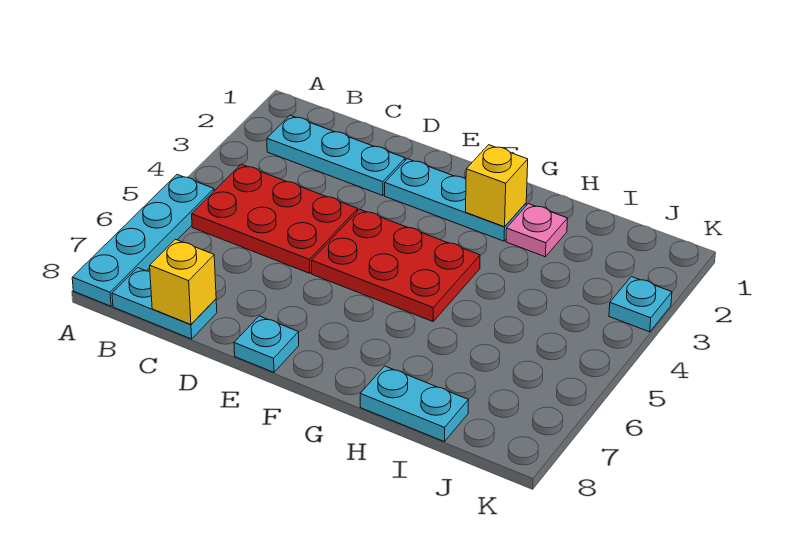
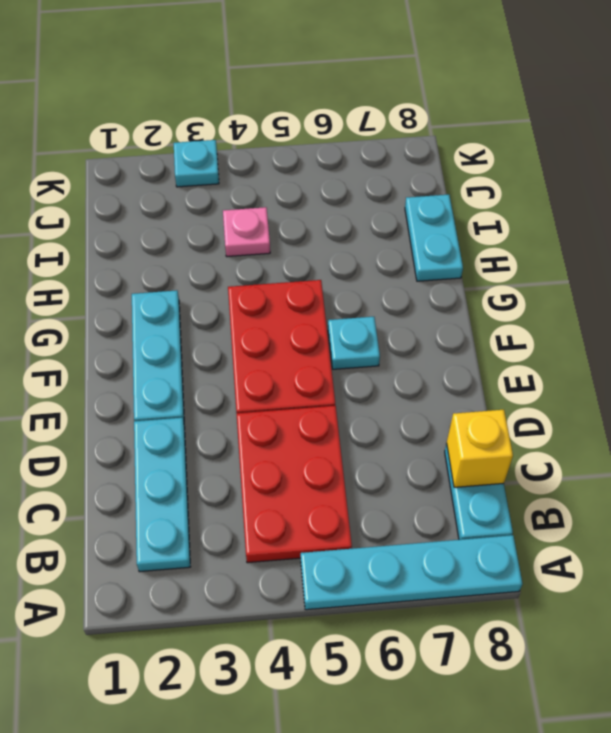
cyan 1x1 plate [234,316,299,372] -> cyan 1x1 plate moved to [328,317,380,369]
yellow 1x1 brick [466,145,528,227] -> none
pink 1x1 plate [506,204,568,257] -> pink 1x1 plate moved to [223,207,270,257]

